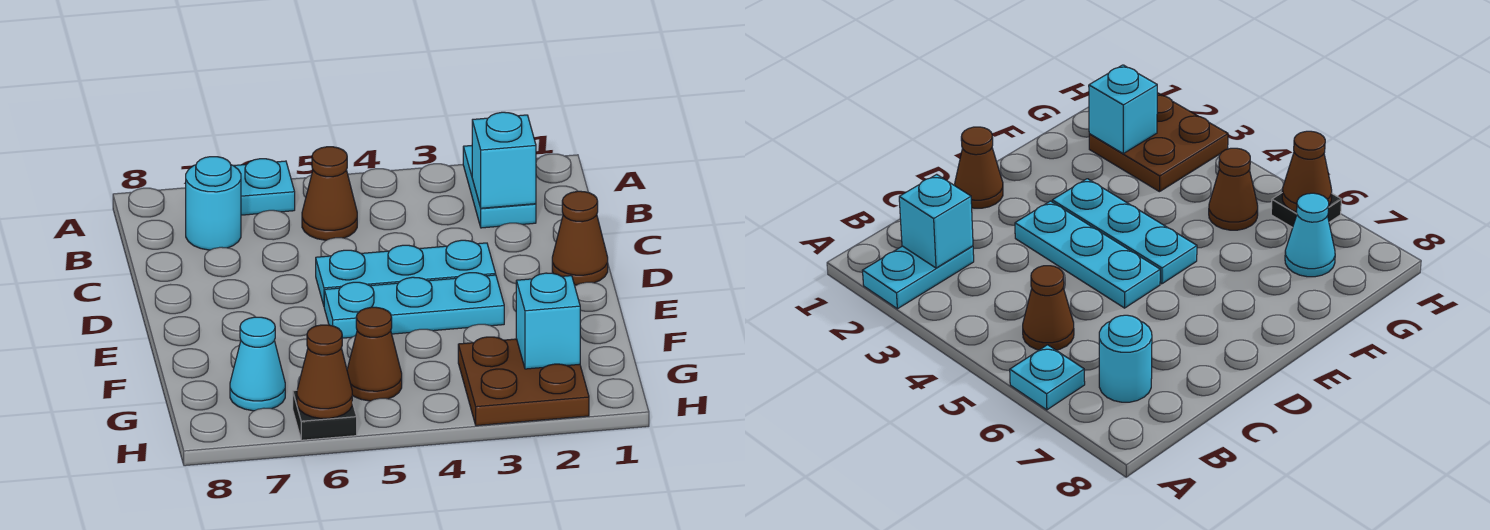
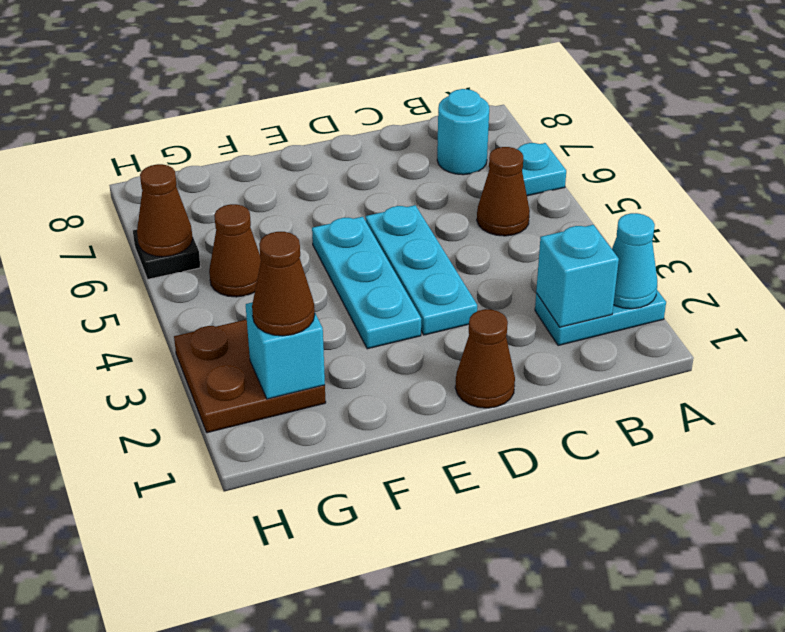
none -> brown 1x1 cone [252,232,315,336]
cyan 1x1 cone [230,317,285,411] -> cyan 1x1 cone moved to [612,213,657,309]

